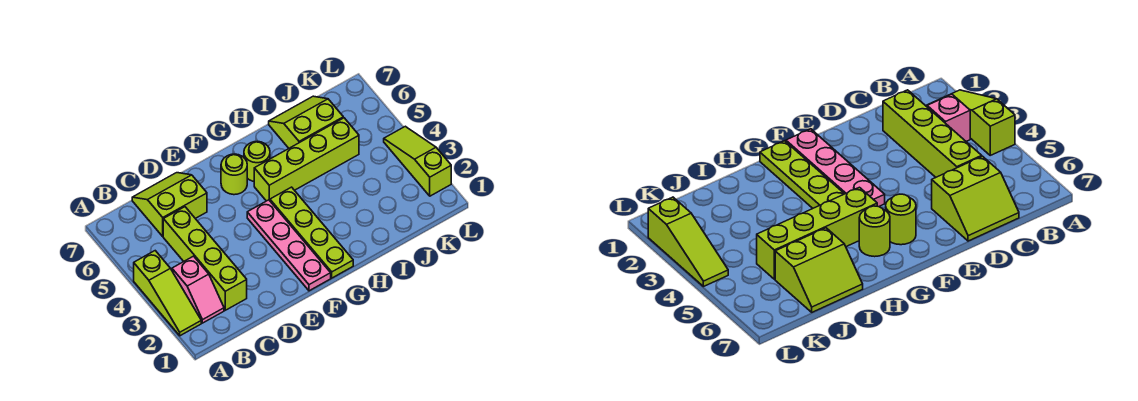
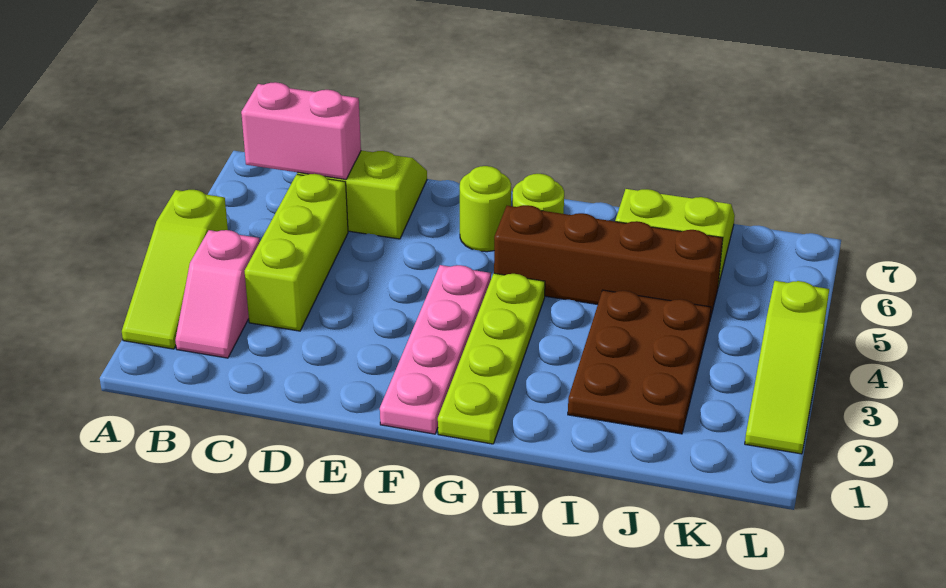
none -> pink 1x2 brick [241,82,361,179]
lime 1x4 brick [163,207,247,310] -> lime 1x3 brick [245,174,348,331]
lime 1x4 brick [254,118,359,201] -> brown 1x4 brick [494,205,723,319]
none -> brown 2x3 plate [568,290,711,434]
lime 1x3 slope [384,126,451,196] -> lime 1x3 slope turned to [745,281,829,454]

